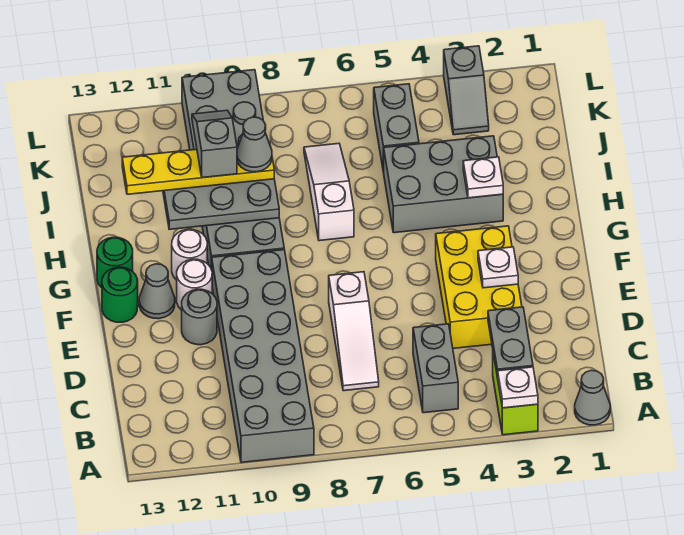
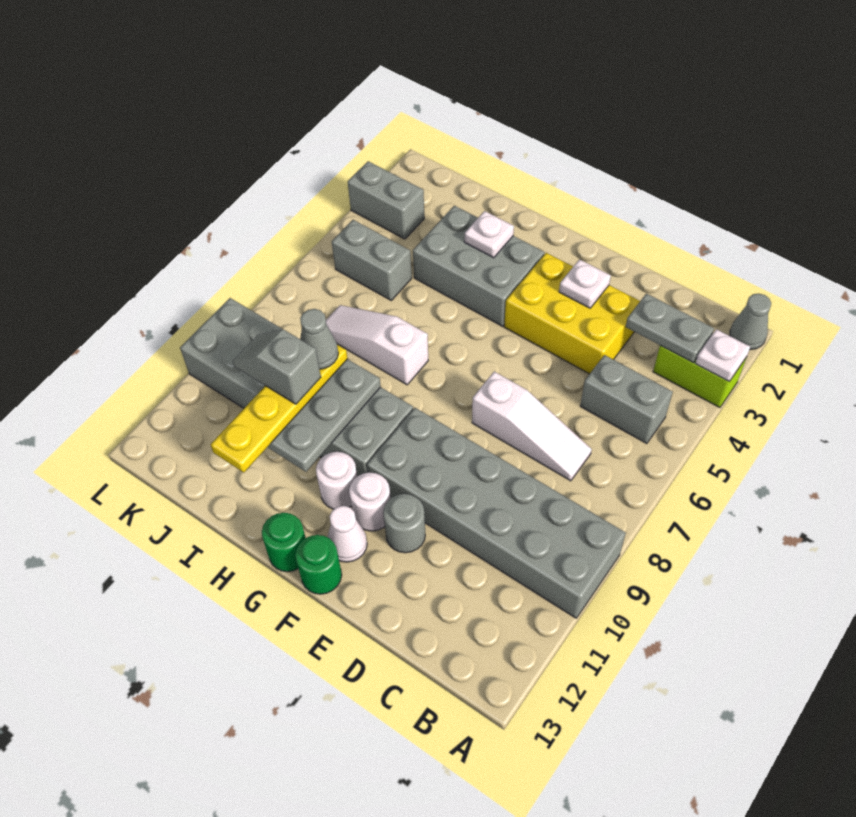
grey 1x1 cone [139,264,175,319] -> white 1x1 cone [328,506,367,562]
grey 2x3 brick [384,136,503,233] -> grey 2x3 brick turned to [413,206,545,326]
grey 1x2 slope [444,46,489,135] -> grey 1x2 brick [348,161,424,239]

